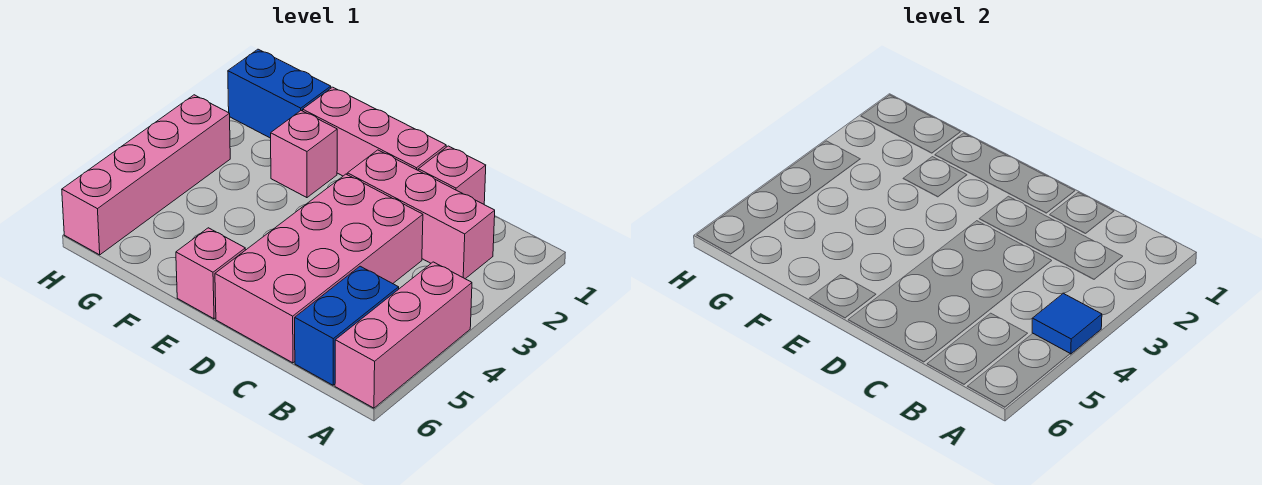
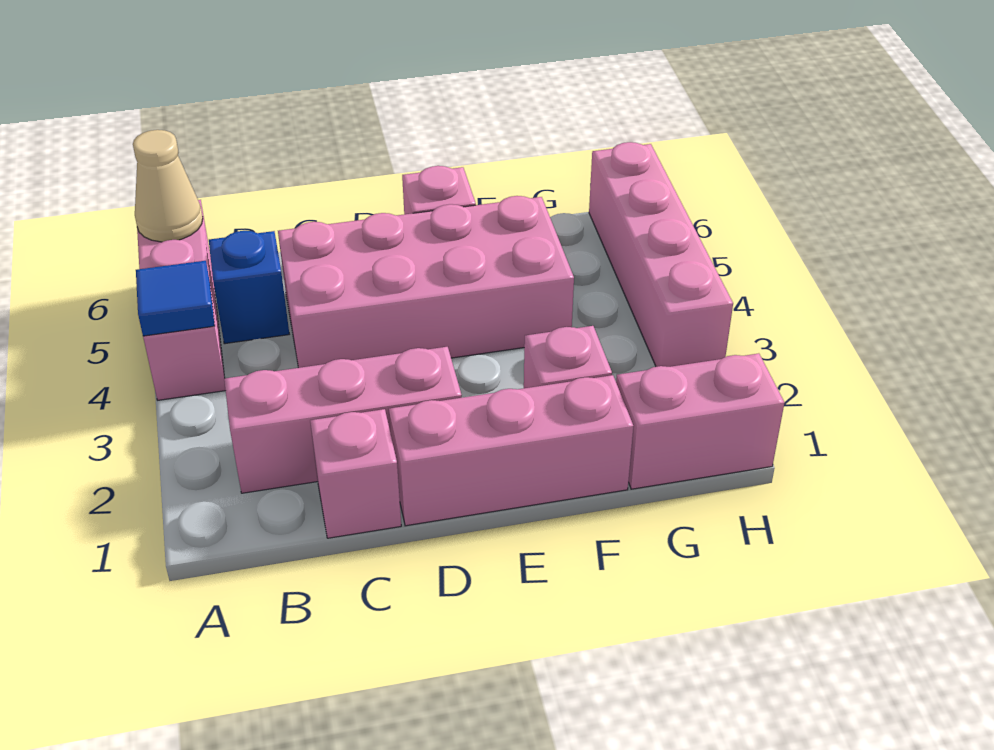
none -> tan 1x1 cone [133,130,203,242]
blue 1x2 brick [295,266,399,385] -> blue 1x1 brick [209,231,289,344]
pink 2x4 brick [215,174,423,363] -> pink 2x4 brick turned to [278,196,574,368]
blue 1x2 brick [228,49,331,138] -> pink 1x2 brick [616,353,784,489]

